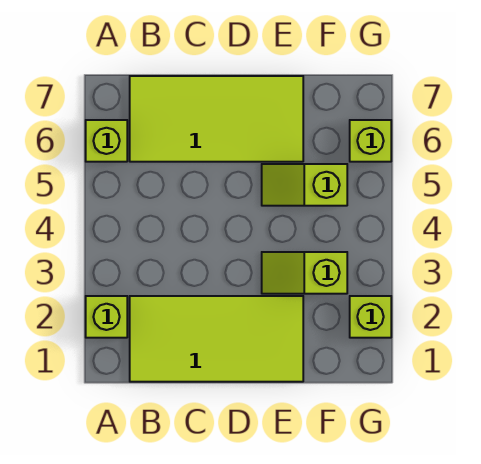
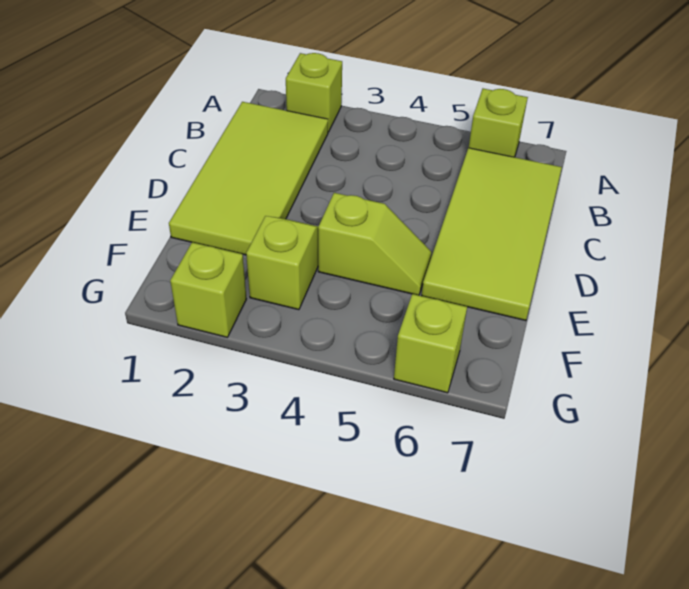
lime 1x2 slope [262,164,347,206] -> lime 1x2 slope turned to [318,193,432,295]

